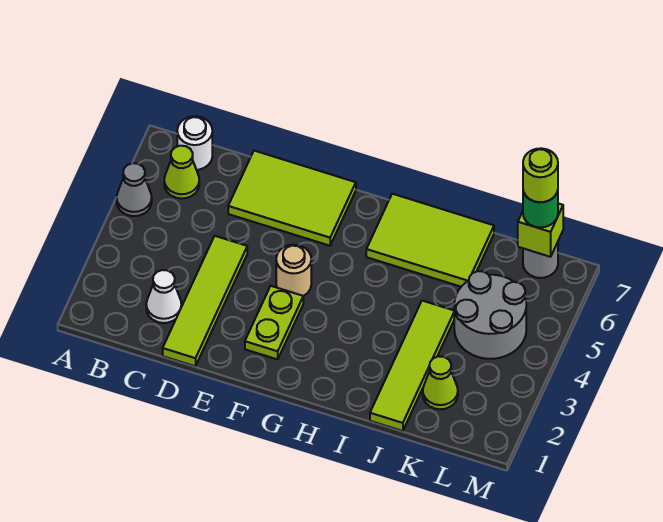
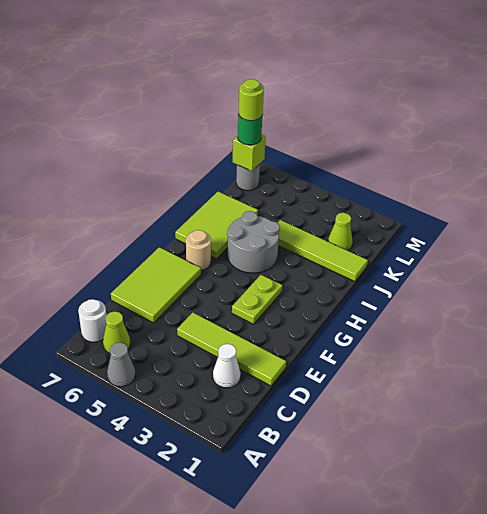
lime 1x2 plate [245,286,303,359] -> lime 1x2 plate turned to [232,275,282,324]
tan 1x1 round brick [276,245,311,296] -> tan 1x1 round brick moved to [186,230,211,270]
grey 2x2 round brick [454,271,526,359] -> grey 2x2 round brick moved to [227,211,280,273]

